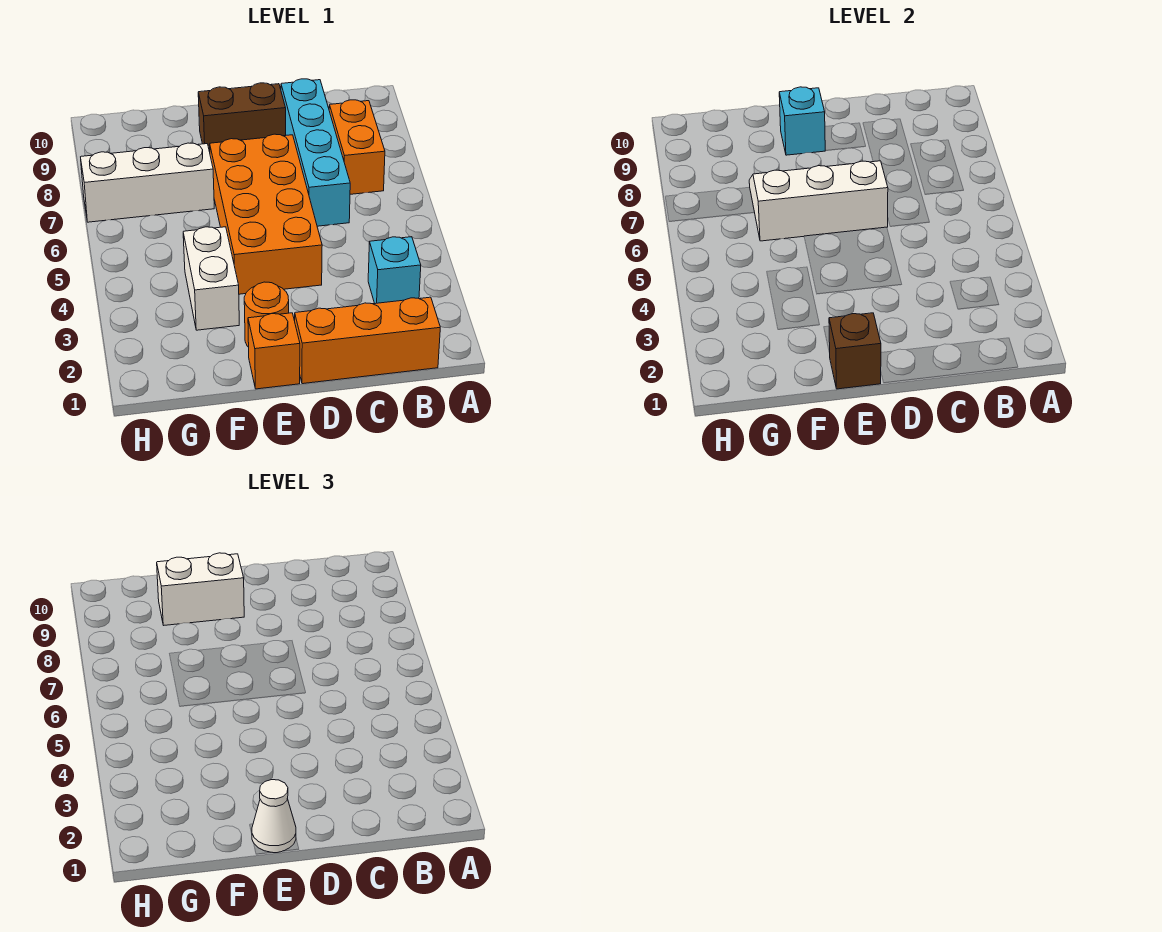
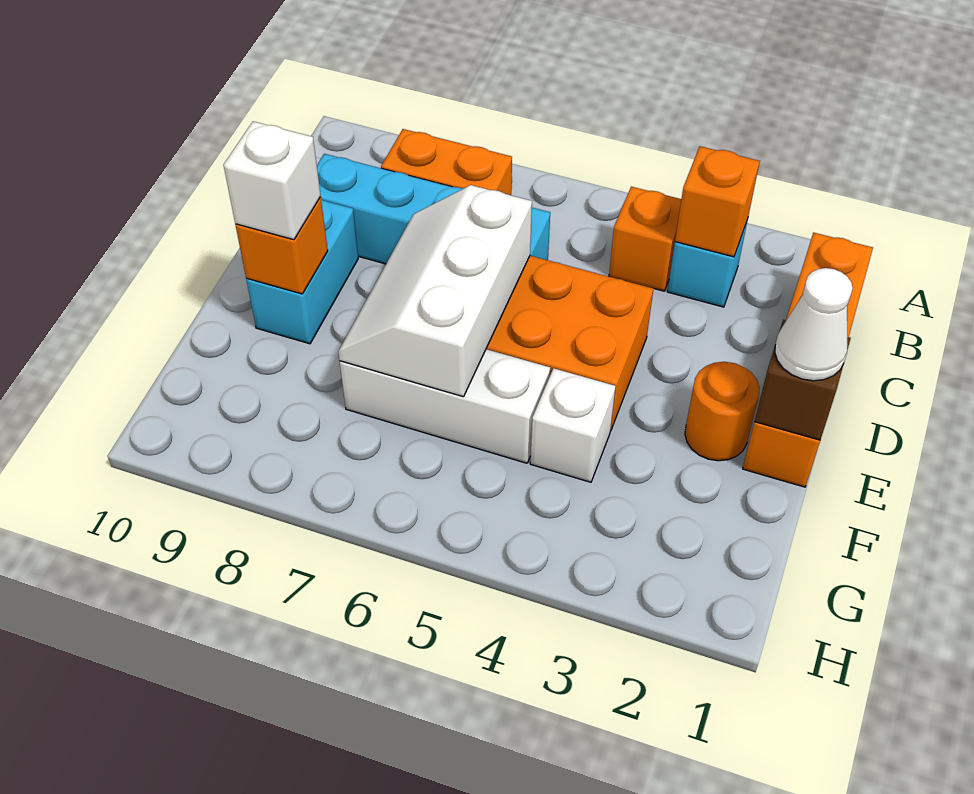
none -> orange 1x1 brick [675,146,760,257]
none -> orange 1x1 brick [609,187,681,291]
brown 1x2 brick [198,83,286,152] -> cyan 1x2 brick [246,200,358,344]
cyan 1x1 brick [779,87,826,155] -> orange 1x1 brick [235,197,328,294]
white 1x2 brick [157,553,244,625] -> white 1x1 brick [224,121,321,240]
white 1x2 brick [183,227,239,330] -> white 1x1 brick [530,368,615,482]
white 1x3 brick [81,143,214,222] -> white 1x3 brick turned to [340,349,550,463]

